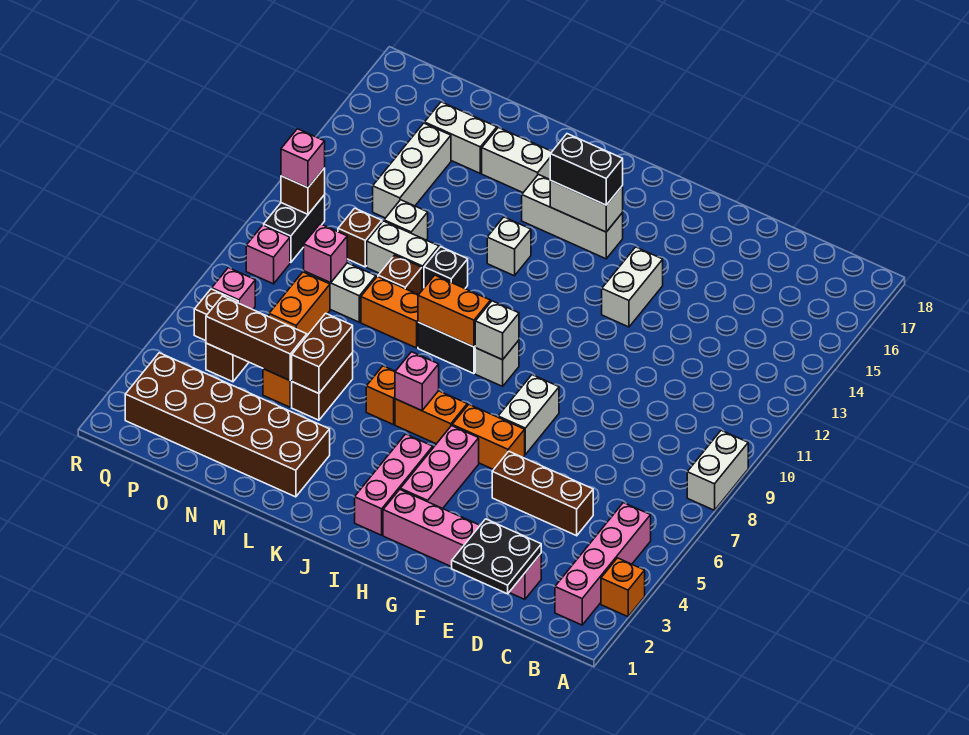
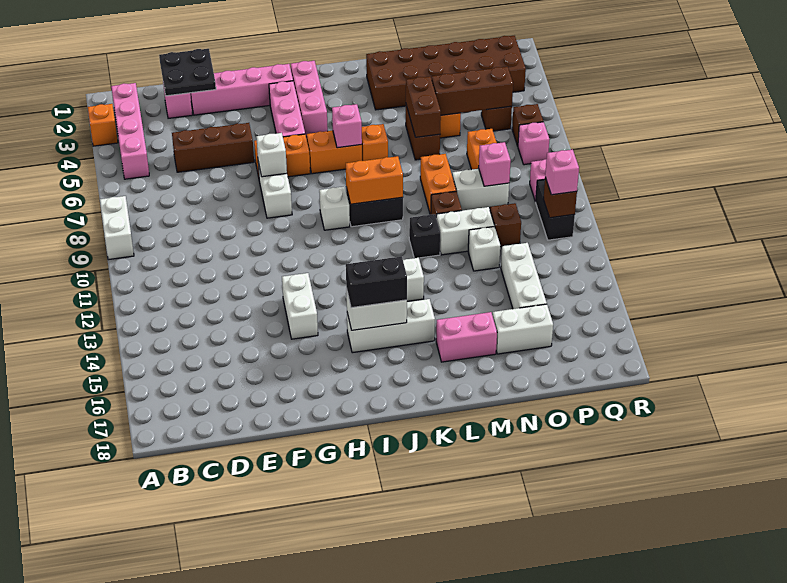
white 1x1 brick [475,301,519,360] -> white 1x1 brick moved to [256,133,287,177]
orange 1x2 brick [361,276,418,348] -> orange 1x2 brick turned to [420,154,456,215]
white 1x2 brick [482,128,552,192] -> pink 1x2 brick [436,312,497,362]

